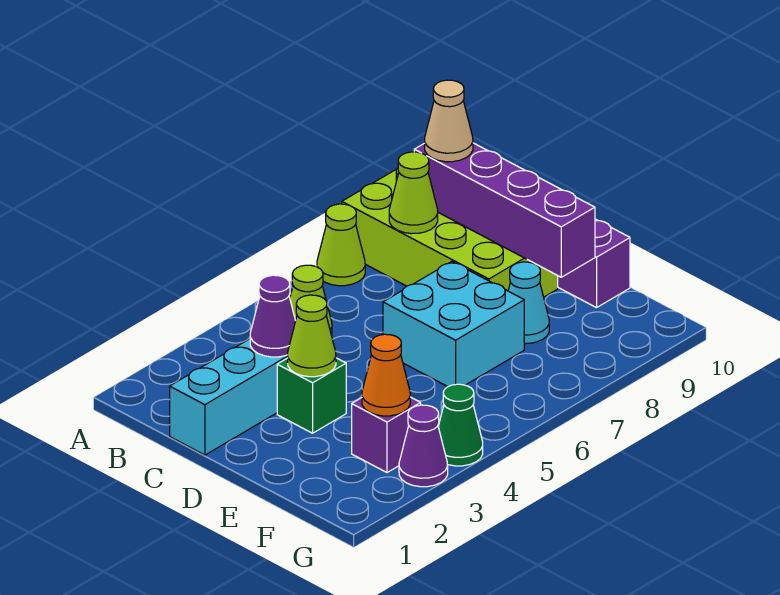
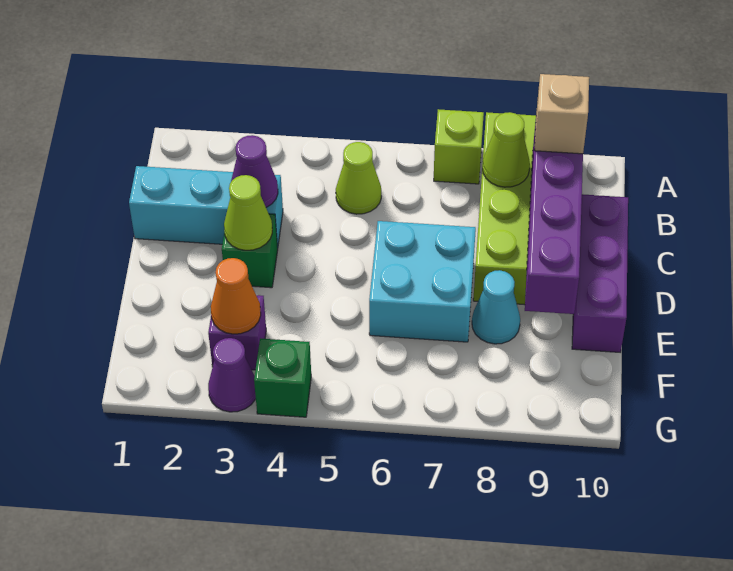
lime 1x1 cone [317,204,365,286] -> lime 1x1 brick [434,109,484,184]
tan 1x1 cone [425,80,473,162] -> tan 1x1 brick [534,74,589,154]
green 1x1 cone [438,384,483,466] -> green 1x1 brick [254,338,311,417]

